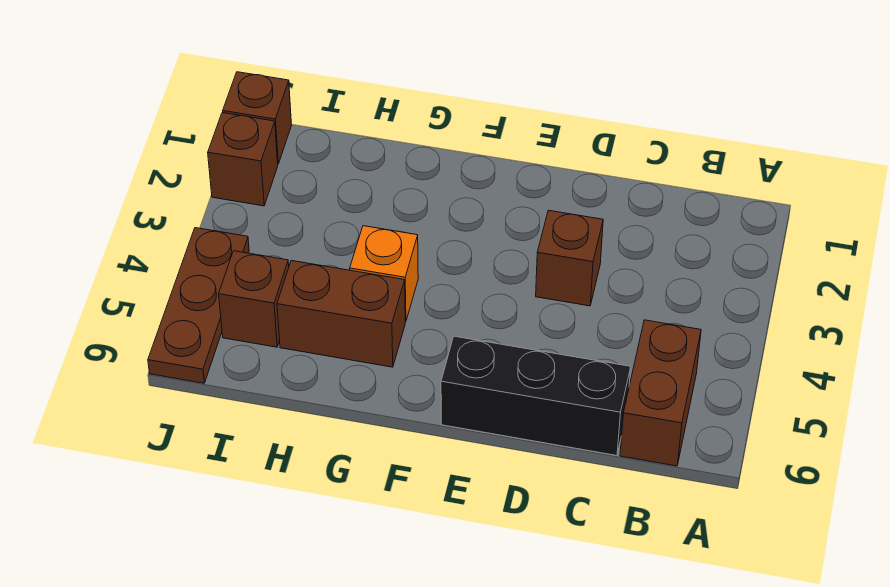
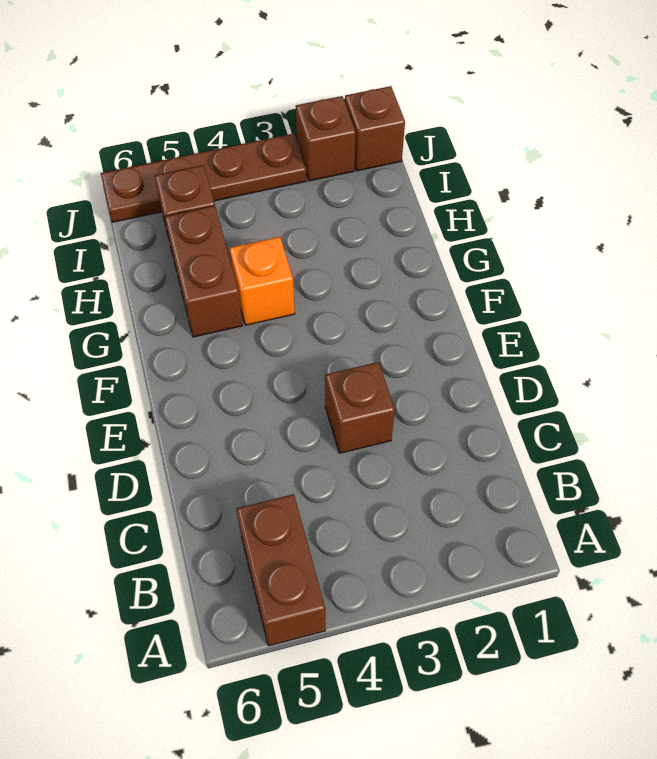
brown 1x2 brick [620,320,701,466] -> brown 1x2 brick turned to [236,494,326,646]
black 1x3 brick [441,336,631,456] -> none
brown 1x3 plate [148,228,249,383] -> brown 1x4 plate [101,134,306,222]

